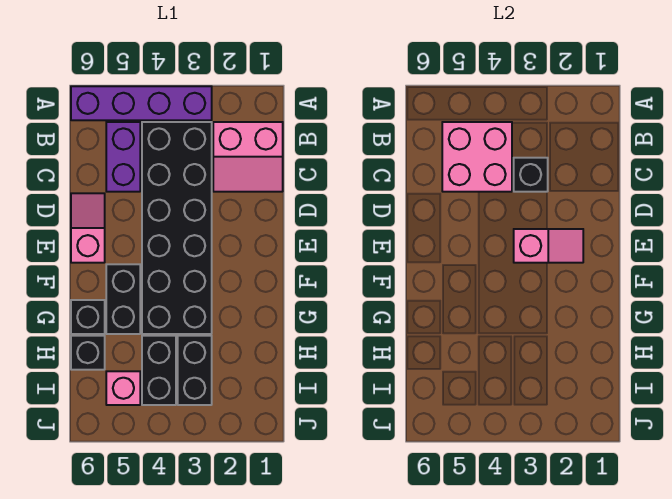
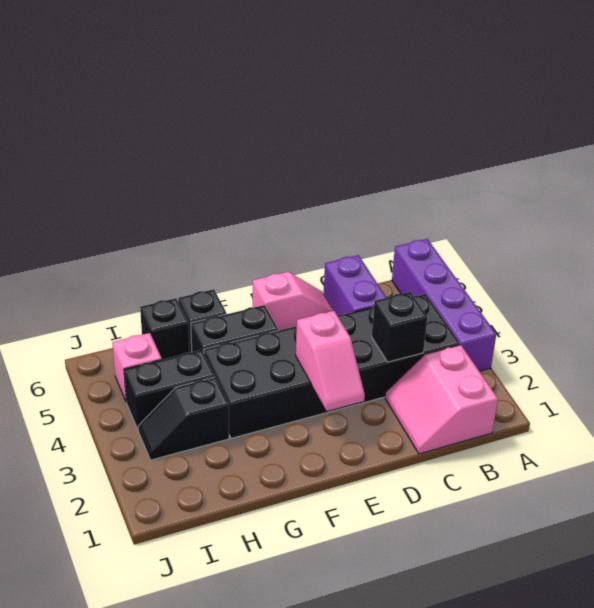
pink 2x2 brick [442,122,512,192] -> none
purple 1x2 brick [106,122,140,192] -> purple 1x2 brick turned to [323,255,387,315]
black 1x2 brick [178,336,212,405] -> black 1x2 slope [138,377,229,460]

